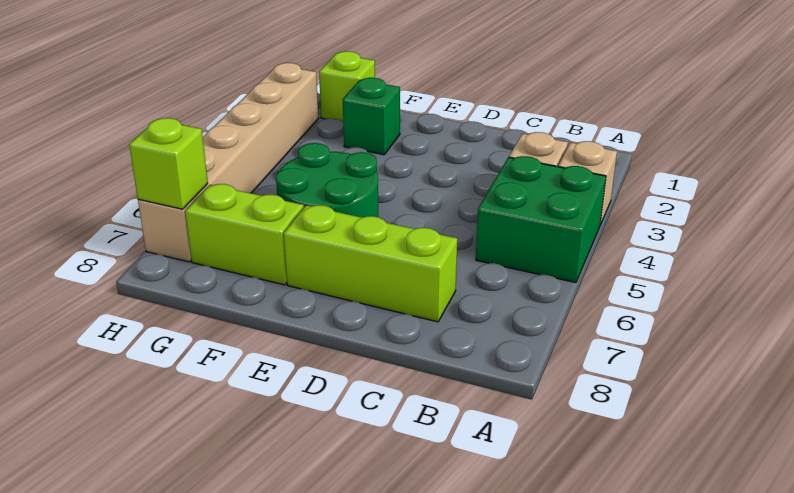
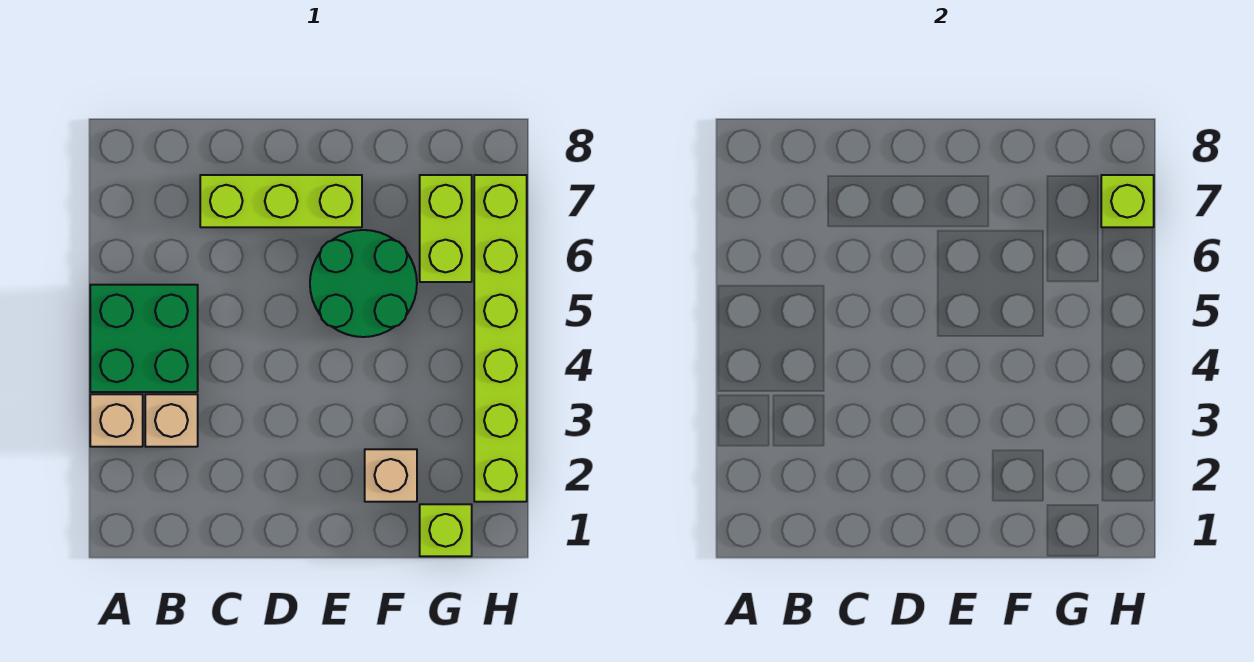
green 1x1 brick [343,78,400,155] -> tan 1x1 brick [365,449,417,502]
lime 1x2 brick [185,184,304,285] -> lime 1x2 brick turned to [420,175,472,282]
tan 1x6 brick [138,63,318,262] -> lime 1x6 brick [474,175,527,502]

